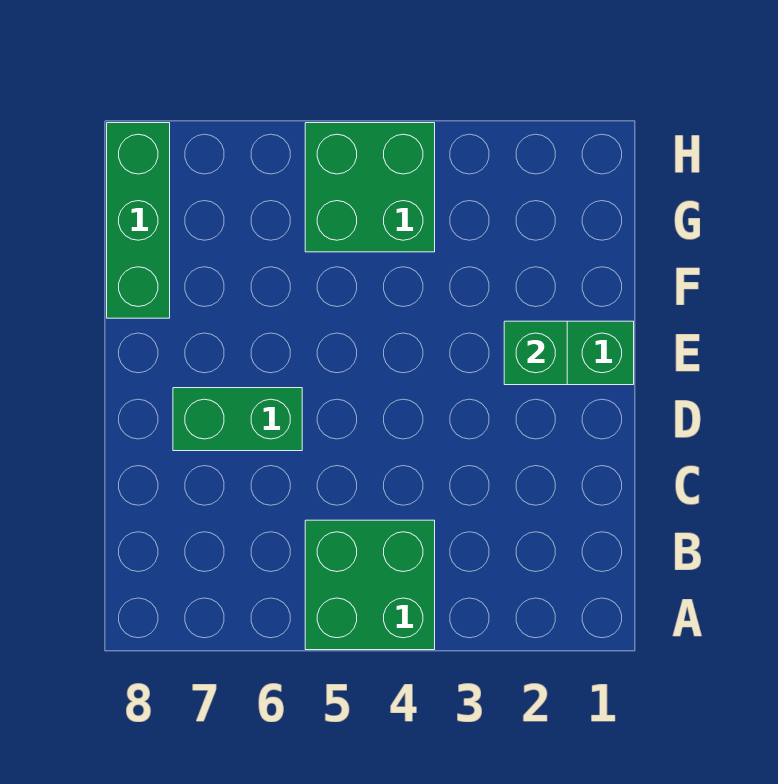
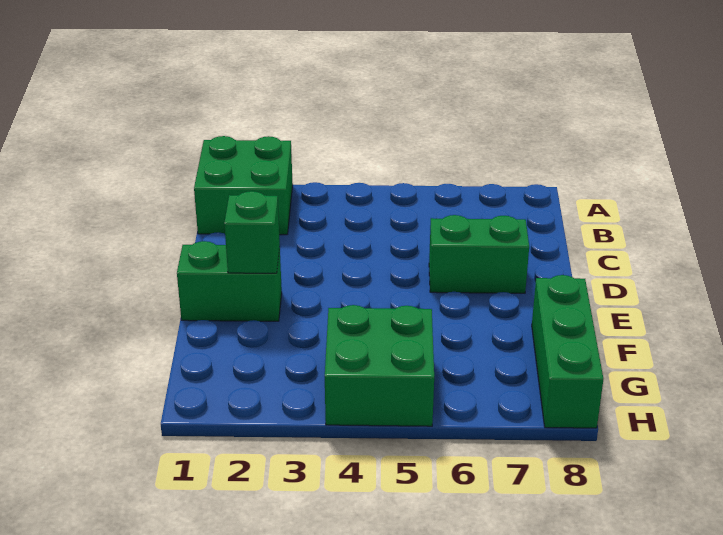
green 2x2 brick [305,520,435,650] -> green 2x2 brick moved to [194,136,293,235]

